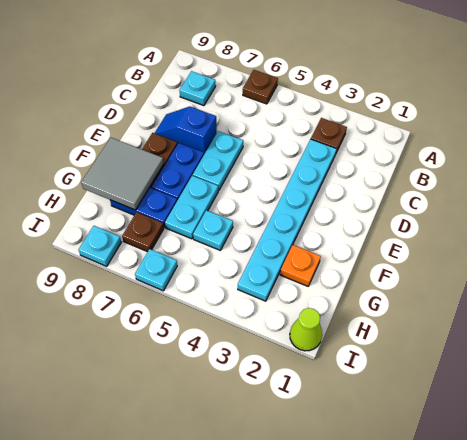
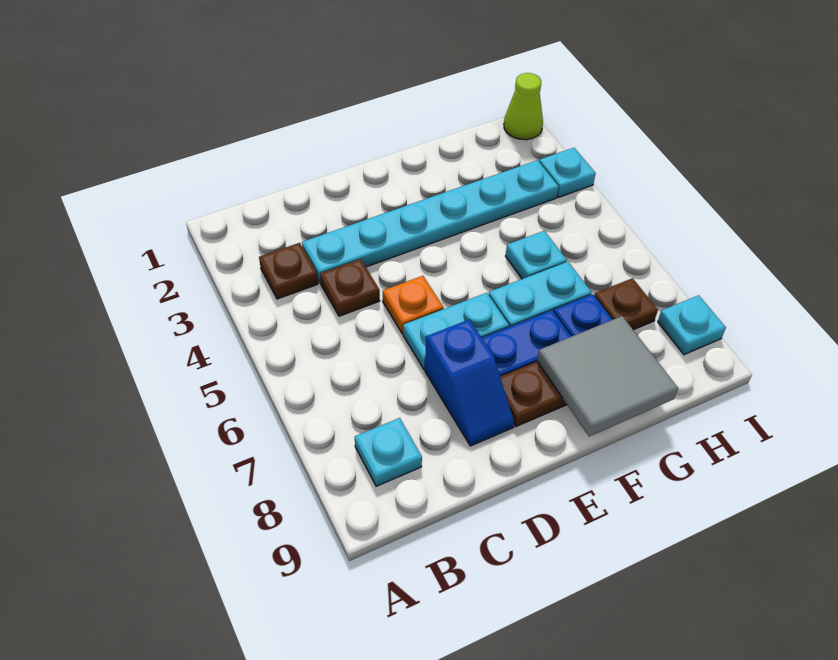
brown 1x1 plate [243,70,278,104] -> brown 1x1 plate moved to [320,259,380,316]
orange 1x1 plate [280,245,321,286] -> orange 1x1 plate moved to [383,276,444,334]
cyan 1x1 plate [135,249,177,291] -> cyan 1x1 plate moved to [539,148,596,197]

